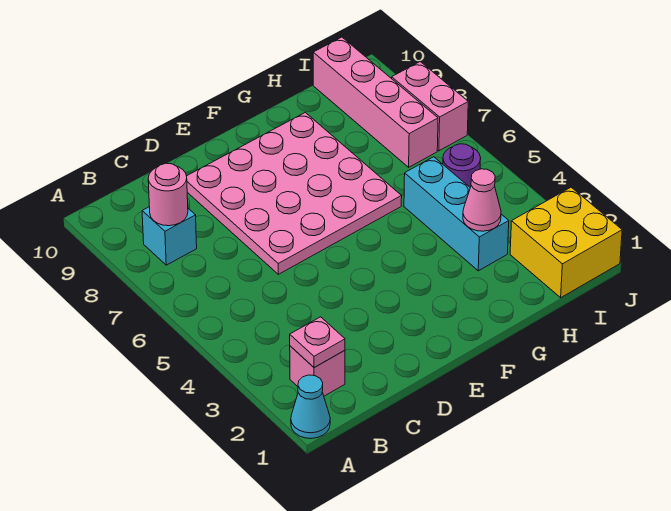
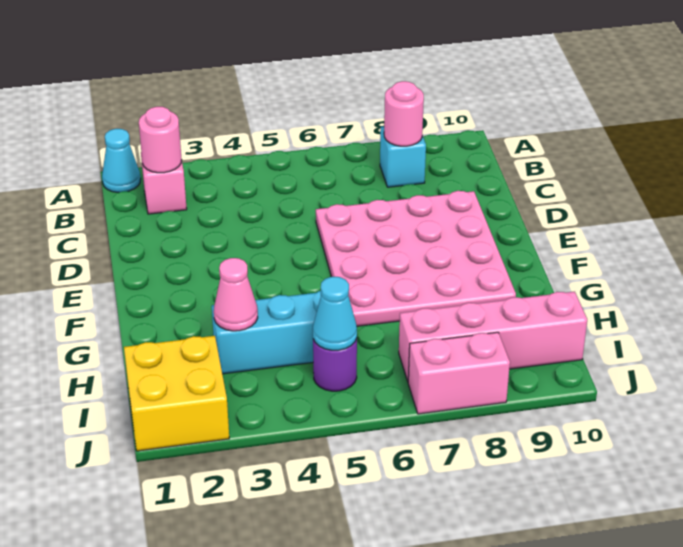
pink 1x1 plate [290,317,345,368] -> pink 1x1 round brick [139,107,182,173]
none -> cyan 1x1 cone [313,277,357,350]

